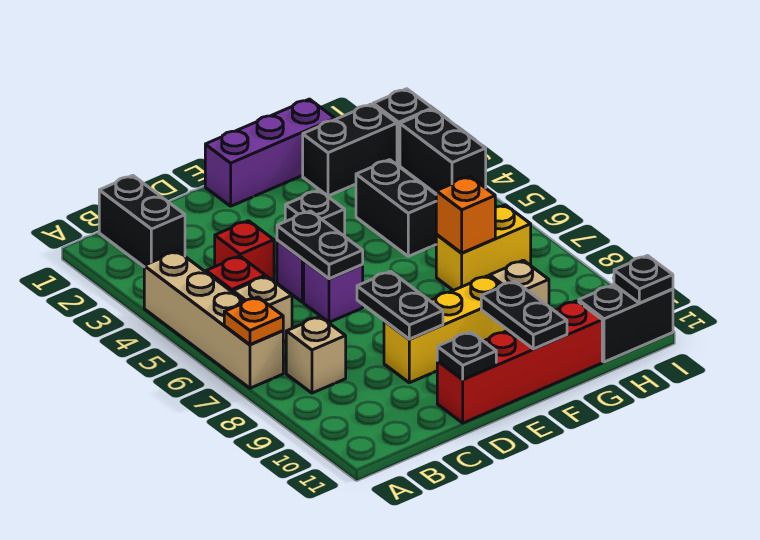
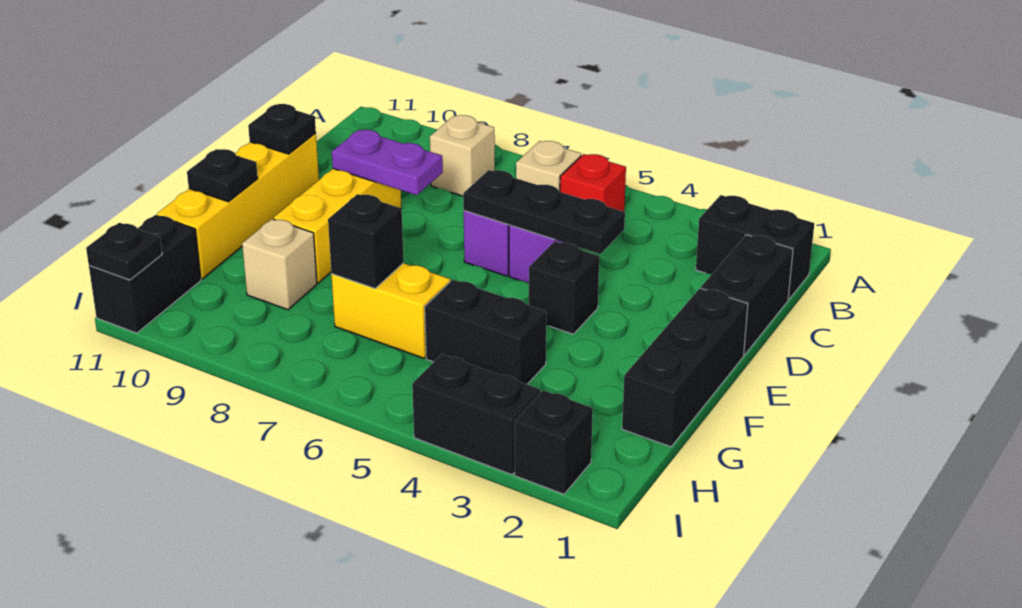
tan 1x4 brick [144,251,283,388] -> none
orange 1x1 plate [224,297,283,345] -> none
red 1x1 brick [215,221,274,281] -> none
black 1x2 plate [277,211,363,279] -> black 1x3 plate [463,170,625,254]
black 1x2 plate [357,271,443,339] -> purple 1x2 plate [332,130,443,195]
red 1x4 brick [437,301,602,423] -> yellow 1x4 brick [157,133,319,279]
purple 1x3 brick [205,99,335,206] -> black 1x3 brick [622,288,748,447]
black 1x2 plate [481,281,567,349] -> black 1x1 plate [187,149,258,202]
black 1x2 brick [303,104,397,196] -> black 1x2 brick moved to [701,235,793,355]
yellow 1x2 brick [436,205,531,290] -> yellow 1x2 brick turned to [331,263,450,358]
orange 1x1 brick [436,176,495,253] -> black 1x1 brick [328,194,404,288]

